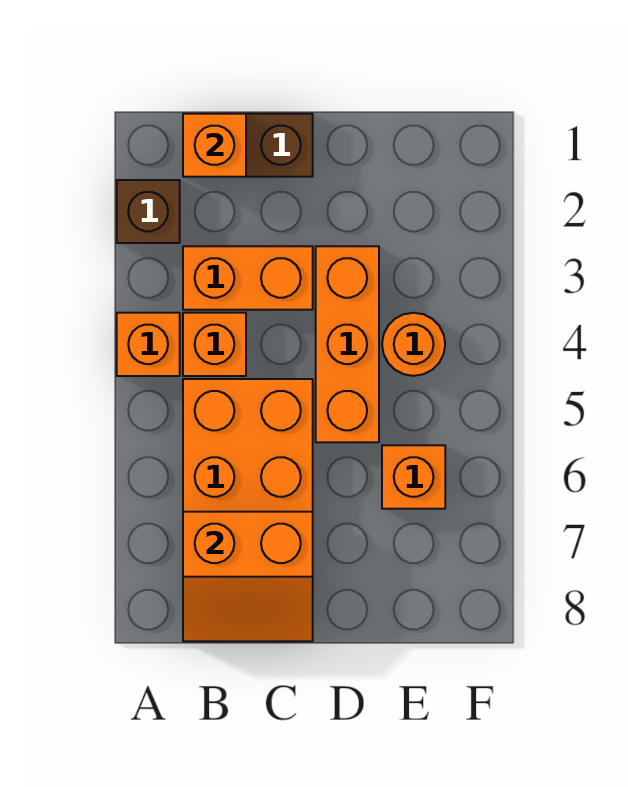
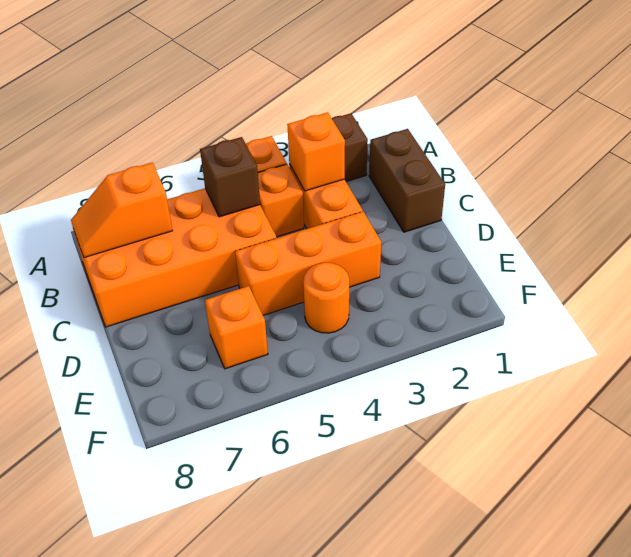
orange 1x1 brick [183,114,246,177] -> orange 1x1 brick moved to [287,112,345,191]
none -> brown 1x1 brick [200,137,260,217]
orange 2x2 slope [183,512,313,641] -> orange 1x2 slope [71,163,173,258]

